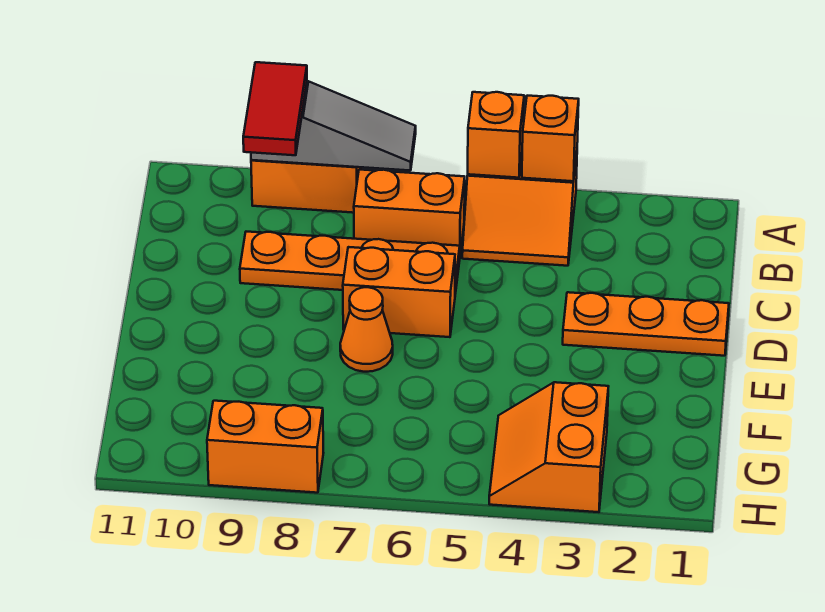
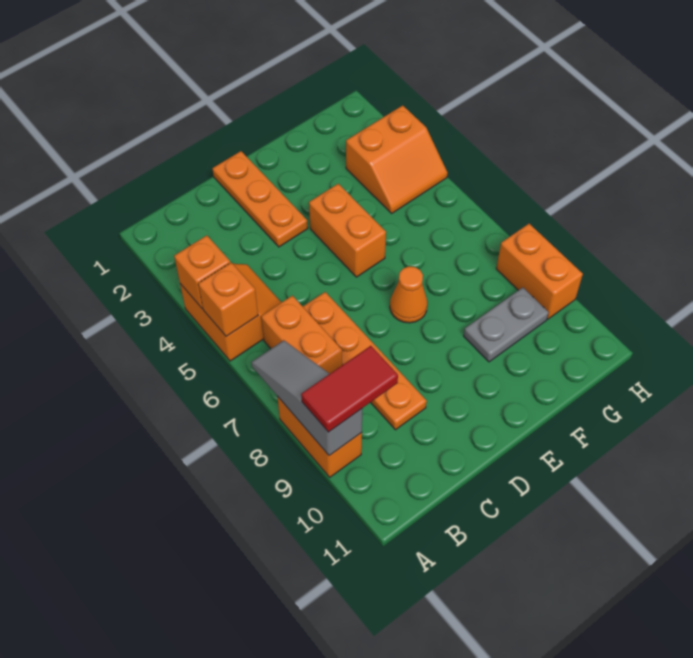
orange 1x2 brick [343,247,455,337] -> orange 1x2 brick moved to [309,184,386,277]
none -> grey 1x2 plate [464,287,549,362]

